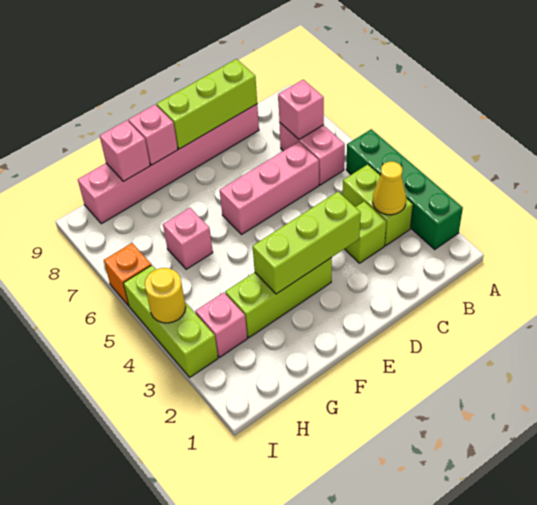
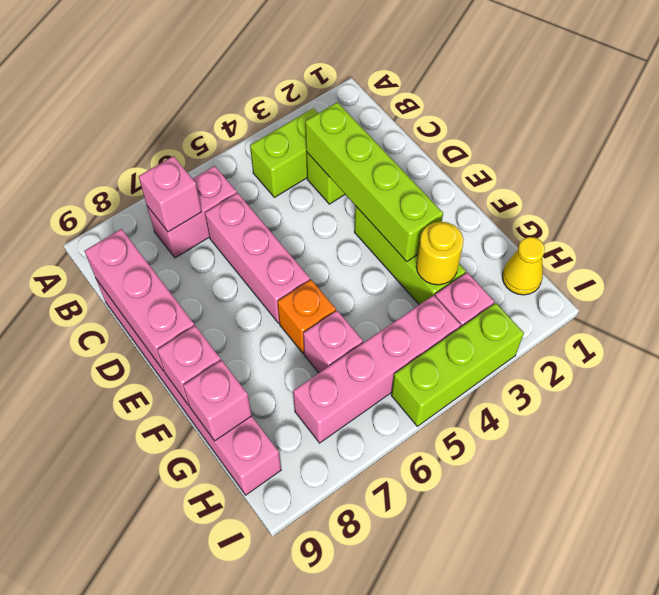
green 1x4 brick [346,129,463,249] -> none
yellow 1x1 cone [373,162,406,215] -> yellow 1x1 cone moved to [502,237,545,295]
lime 1x3 brick [157,59,257,149] -> pink 1x3 brick [85,229,195,371]
lime 1x3 brick [253,192,361,294] -> lime 1x4 brick [305,102,443,262]
none -> pink 1x4 brick [293,295,461,443]
yellow 1x1 round brick [145,268,186,323] -> yellow 1x1 round brick moved to [416,222,464,285]
orange 1x1 brick [104,243,151,306] -> orange 1x1 brick moved to [277,280,336,354]

